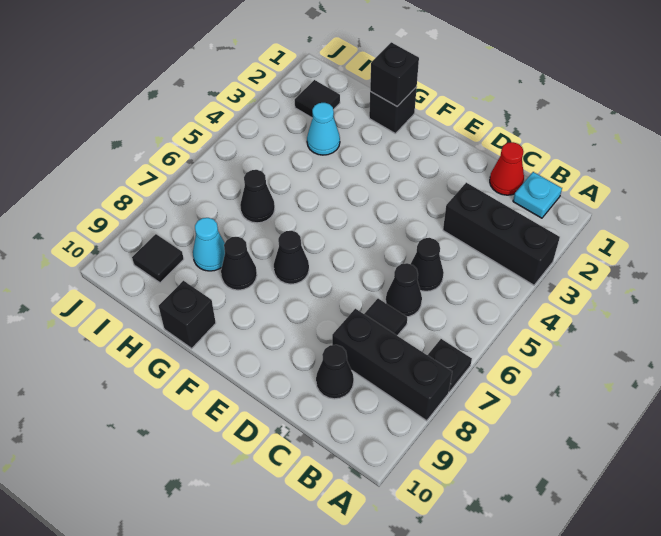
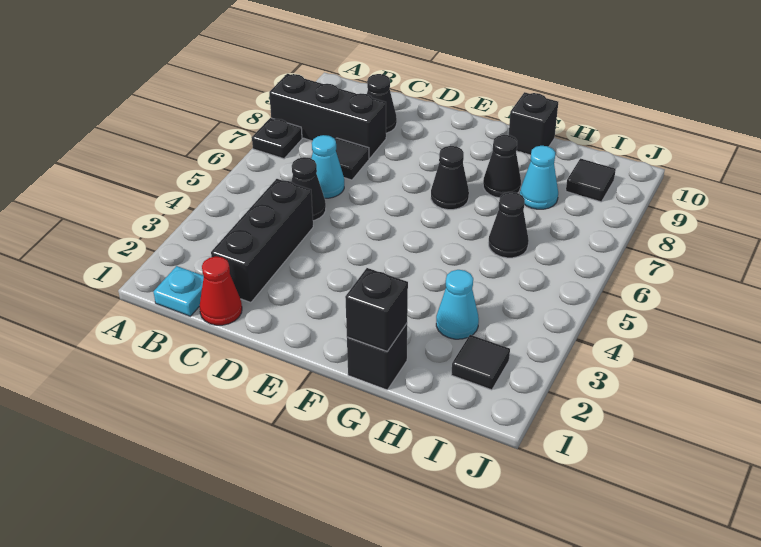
black 1x3 brick [443,183,560,285] -> black 1x3 brick turned to [211,179,313,303]
black 1x1 cone [386,263,422,317] -> cyan 1x1 cone [311,135,344,198]

